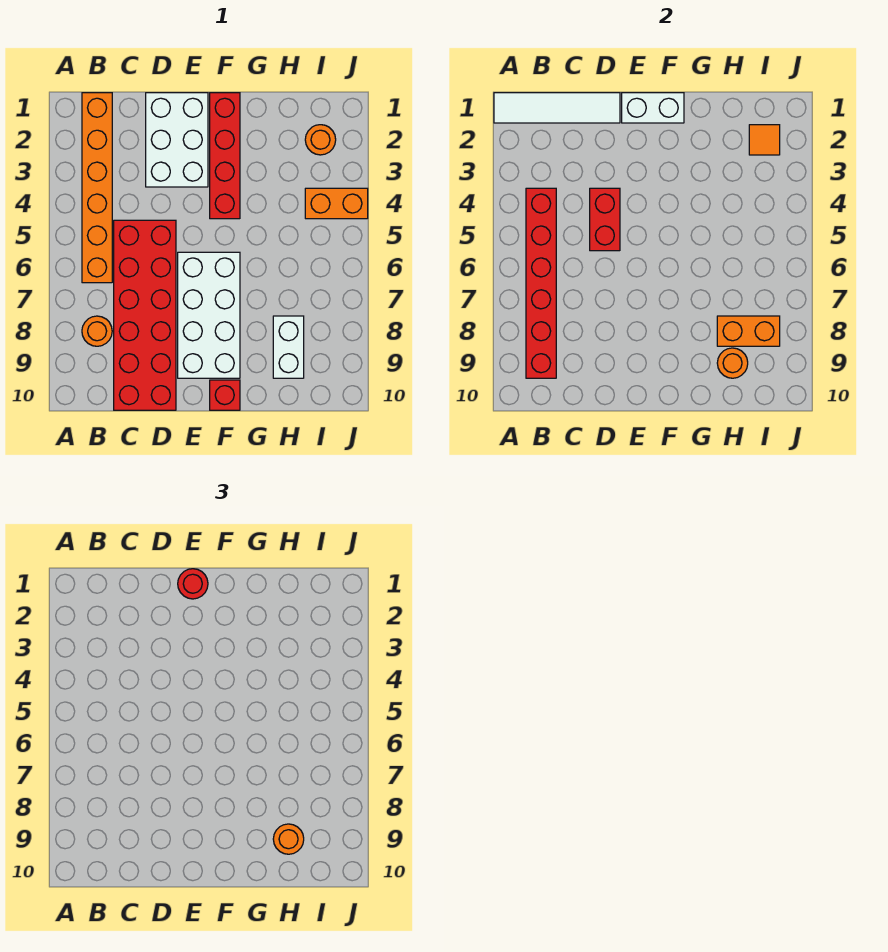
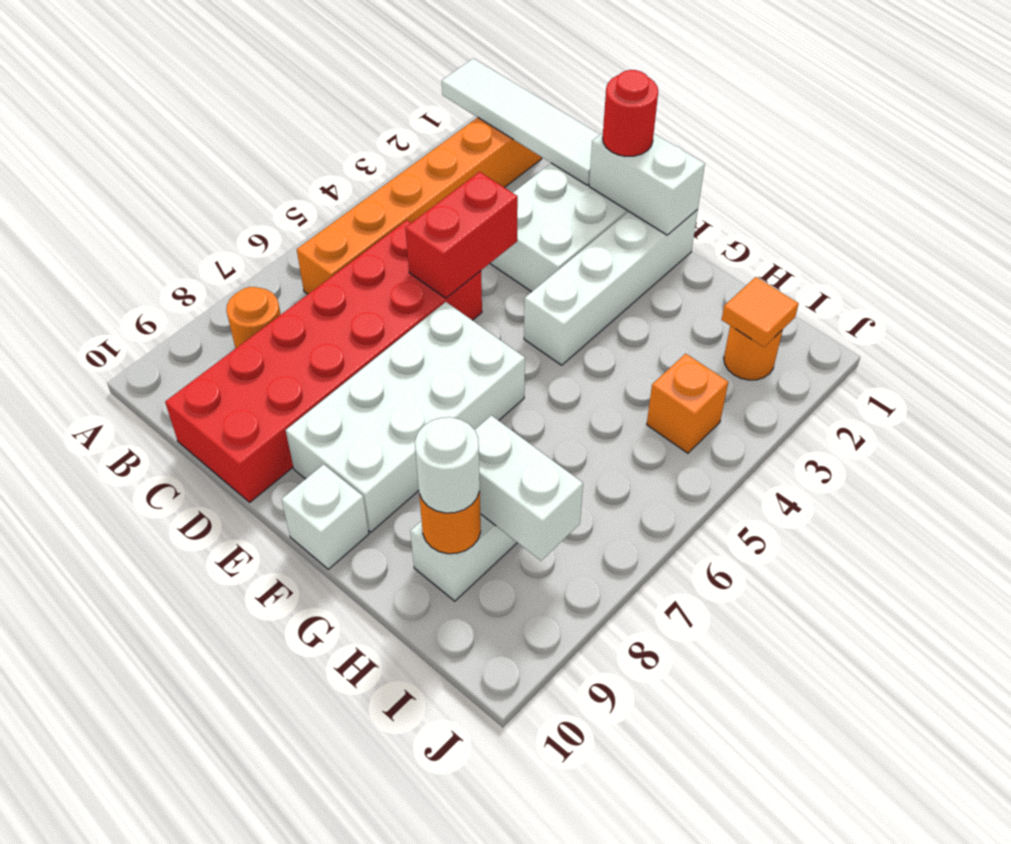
red 1x6 brick [526,188,556,378] -> none
red 1x4 brick [210,93,240,219] -> white 1x4 brick [524,209,698,365]
red 1x1 brick [210,380,240,410] -> white 1x1 brick [282,464,369,569]
orange 1x2 brick [717,316,780,346] -> white 1x2 brick [475,415,583,561]
orange 1x1 round brick [273,824,304,854] -> white 1x1 round brick [415,417,480,513]
orange 1x2 brick [305,188,368,219] -> orange 1x1 brick [647,354,728,453]

